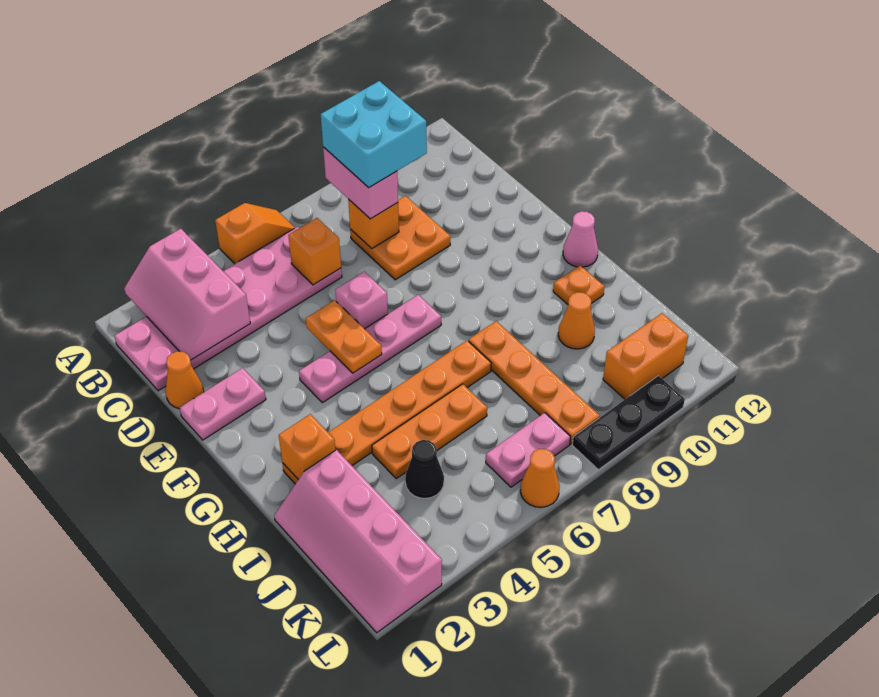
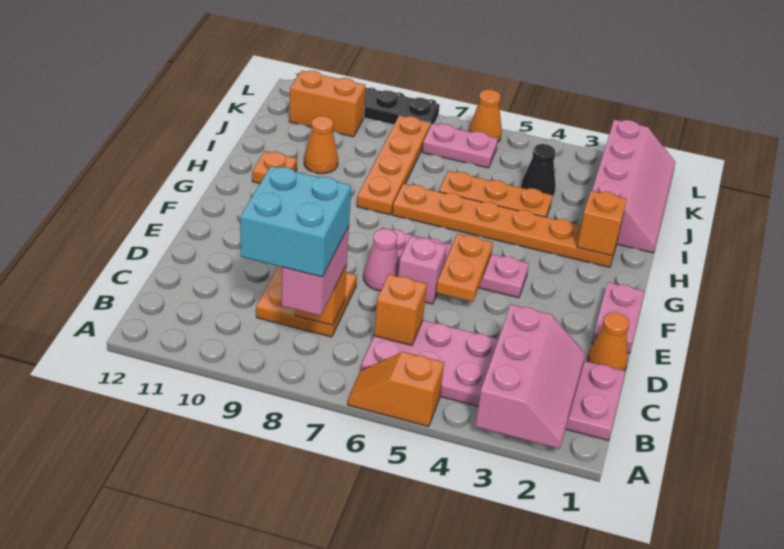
pink 1x2 plate [179,368,266,440] -> pink 1x2 plate turned to [591,282,645,353]
pink 1x1 cone [563,211,598,267] -> pink 1x1 cone moved to [363,229,399,291]

